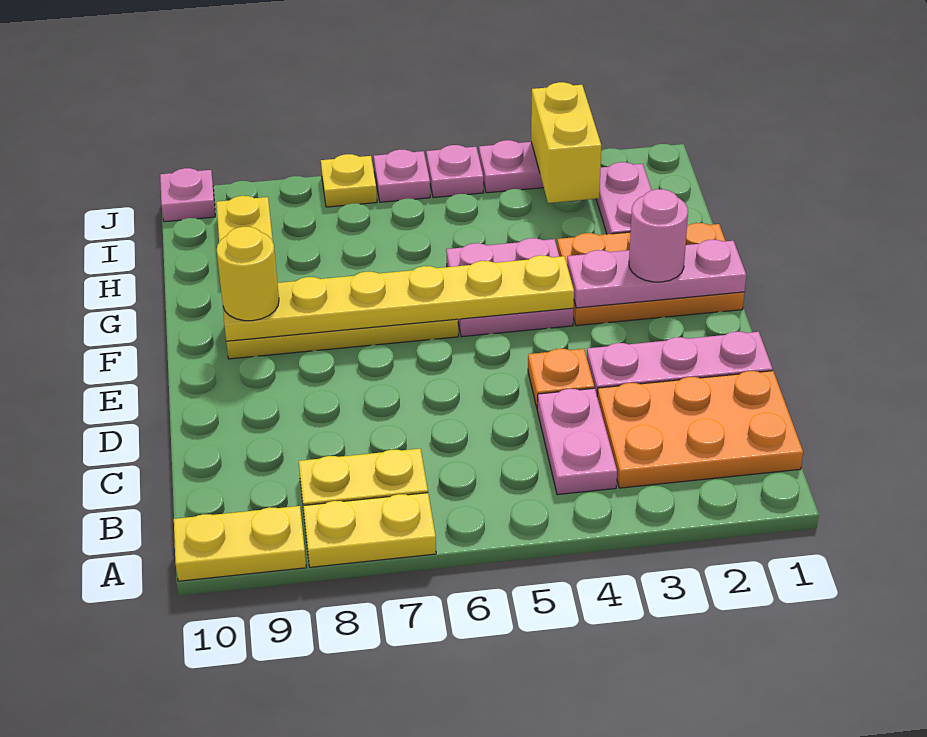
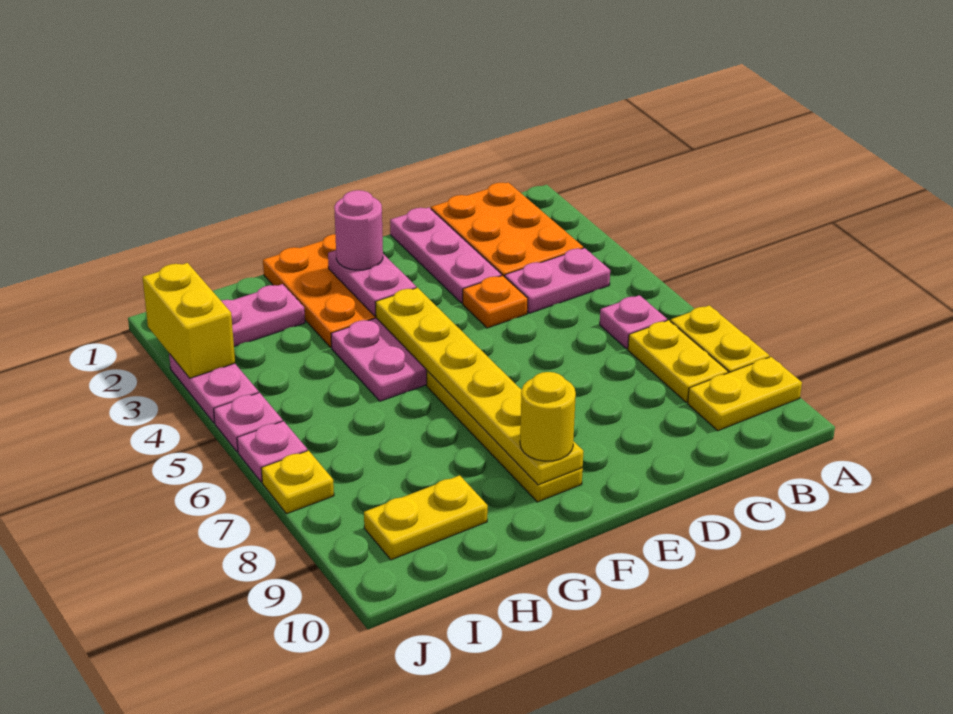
yellow 1x2 plate [174,506,306,581] -> yellow 1x2 plate turned to [688,357,802,431]
pink 1x3 plate [567,240,746,308] -> pink 1x2 plate [328,250,416,316]
yellow 1x2 brick [531,82,601,203] -> yellow 1x2 brick turned to [143,263,235,378]
pink 1x1 plate [160,168,215,222] -> pink 1x1 plate moved to [600,295,667,349]

